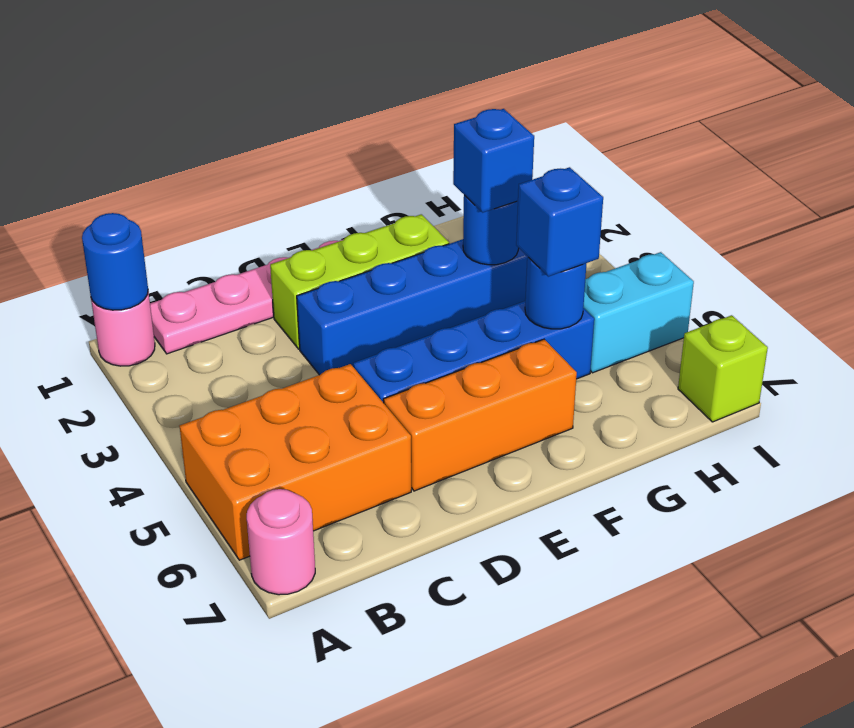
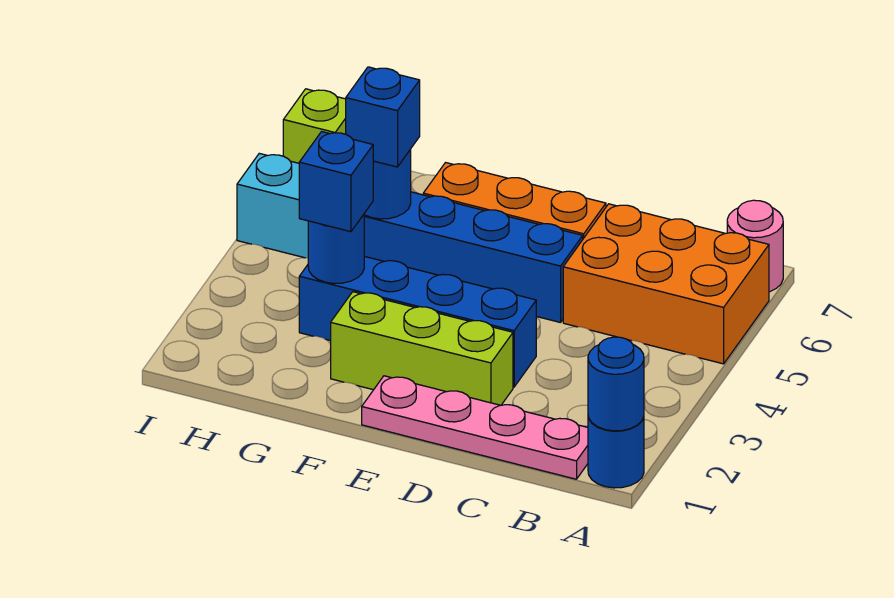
pink 1x1 round brick [91,291,155,366] -> blue 1x1 round brick [588,417,644,488]

